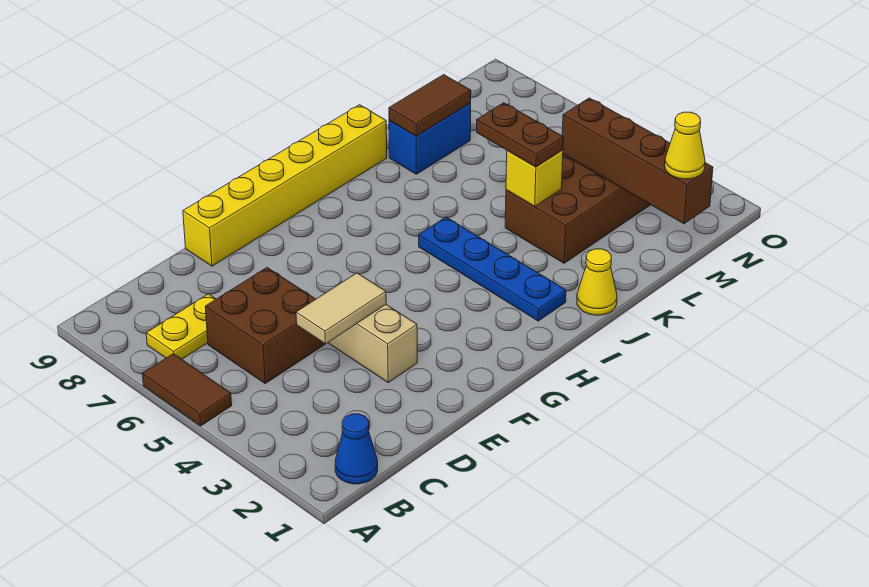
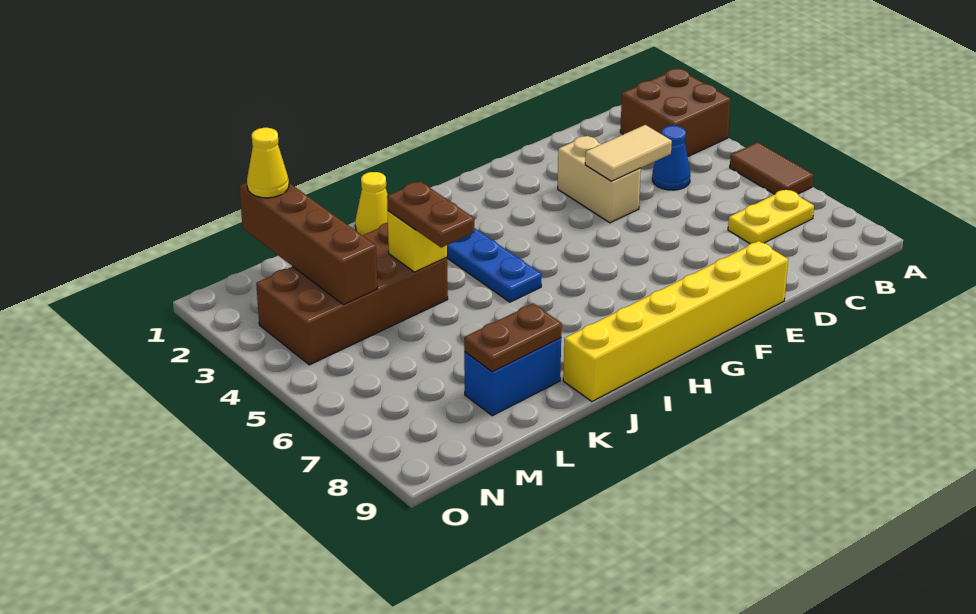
blue 1x1 cone [335,414,378,484] -> blue 1x1 cone moved to [652,126,690,190]
brown 2x2 brick [205,268,325,383] -> brown 2x2 brick moved to [620,69,731,157]
brown 1x2 tile [389,75,471,136] -> brown 1x2 plate [464,304,562,372]

